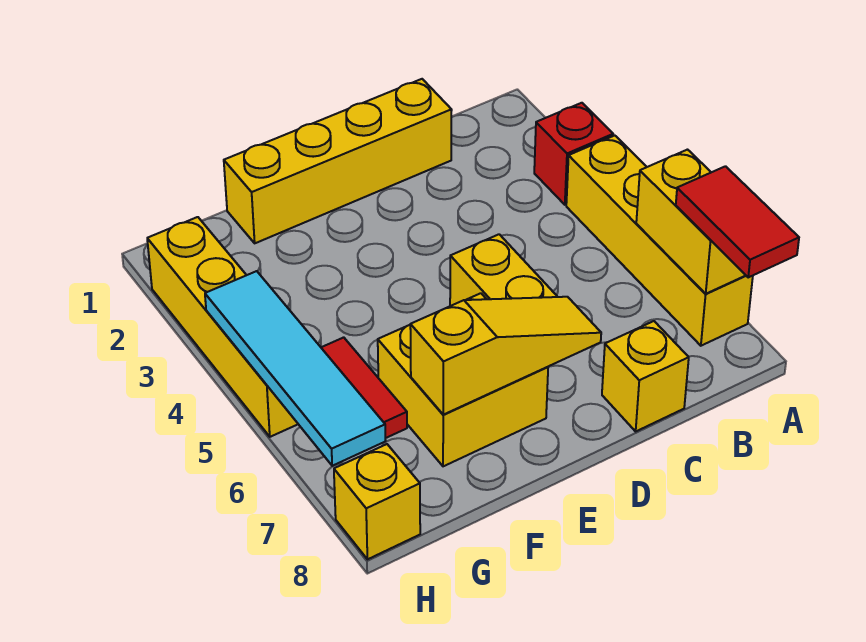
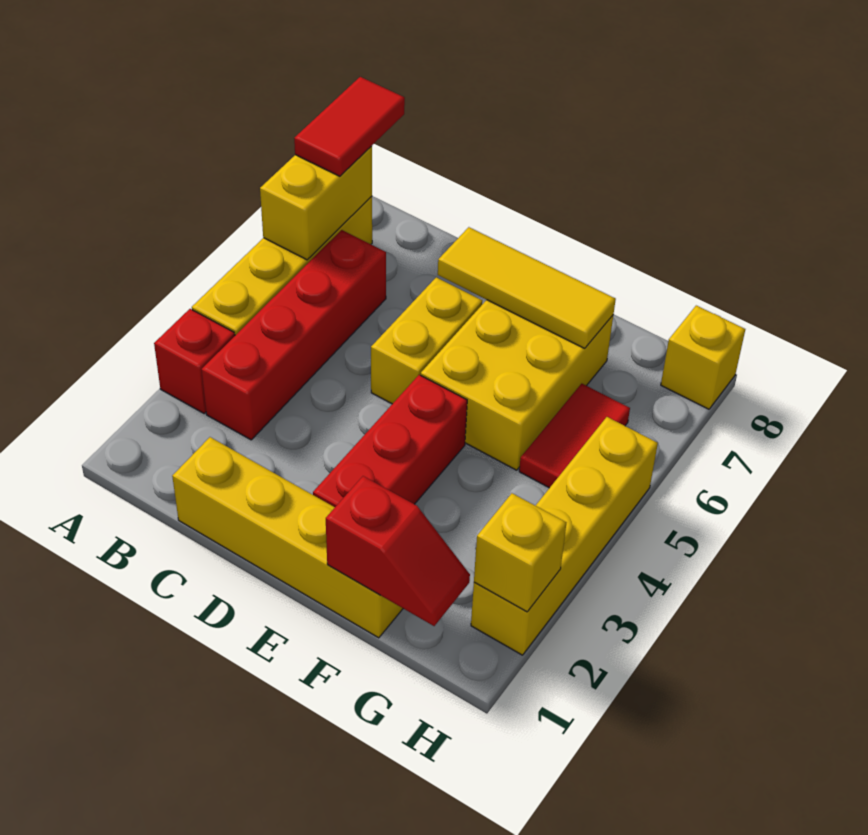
none -> red 1x4 brick [201,230,386,440]
yellow 1x1 brick [602,321,689,431] -> yellow 1x1 brick moved to [474,493,566,612]
yellow 1x3 slope [410,297,601,415] -> yellow 1x3 tile [438,227,616,348]
none -> red 1x3 brick [313,375,467,507]
yellow 2x2 brick [378,293,548,466] -> yellow 2x3 brick [421,300,613,470]
none -> red 1x2 slope [326,476,470,626]
cyan 1x4 tile [205,271,386,466] -> none

